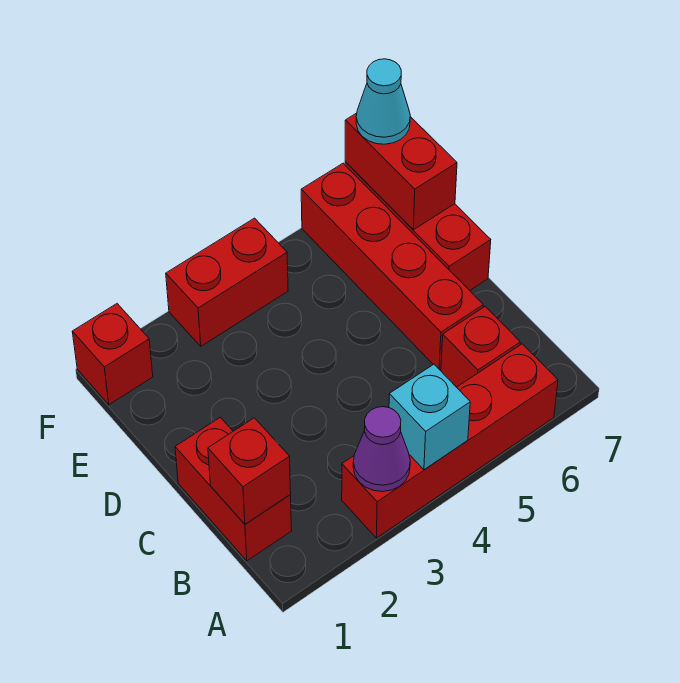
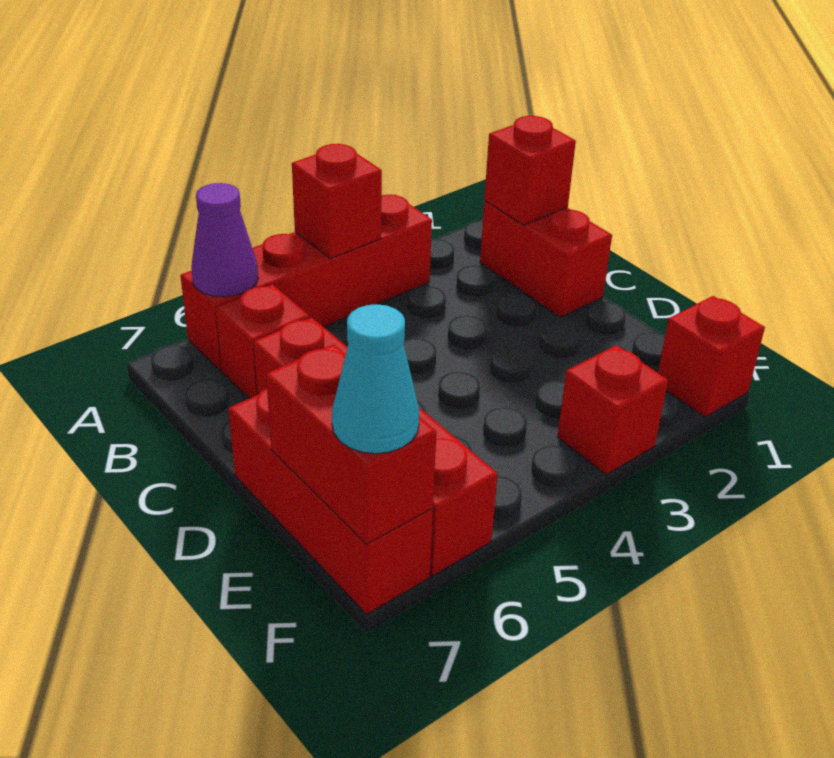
purple 1x1 cone [353,407,410,492] -> purple 1x1 cone moved to [191,183,258,297]
cyan 1x1 brick [389,364,470,470] -> red 1x1 brick [292,144,382,259]
red 1x2 brick [166,218,288,346] -> red 1x1 brick [557,345,668,475]

